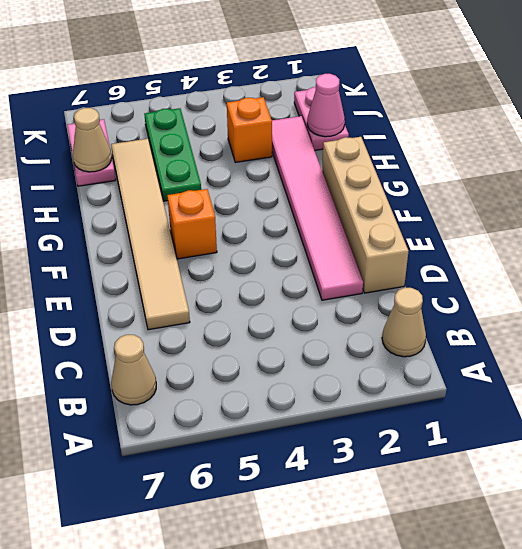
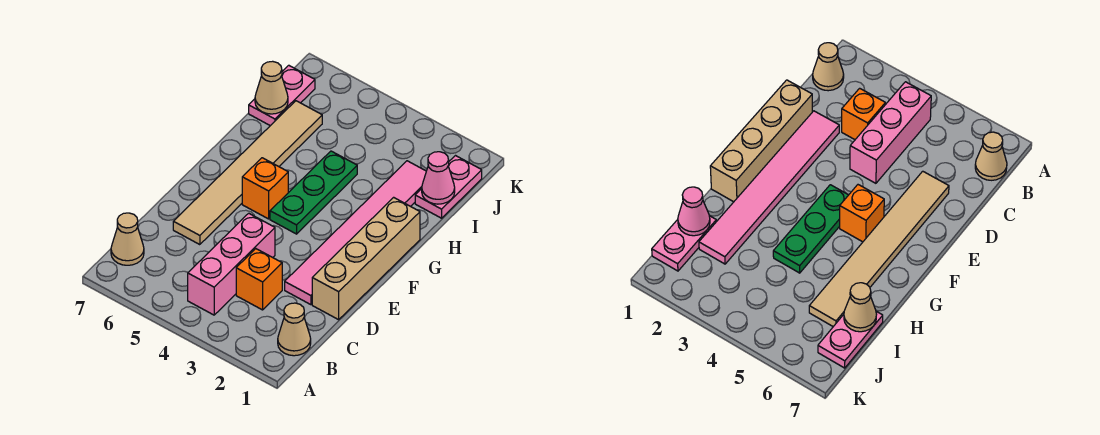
none -> pink 1x3 brick [188,213,275,315]
green 1x3 plate [144,108,201,201] -> green 1x3 plate moved to [270,151,357,234]
orange 1x1 brick [227,97,272,162] -> orange 1x1 brick moved to [236,249,282,310]

